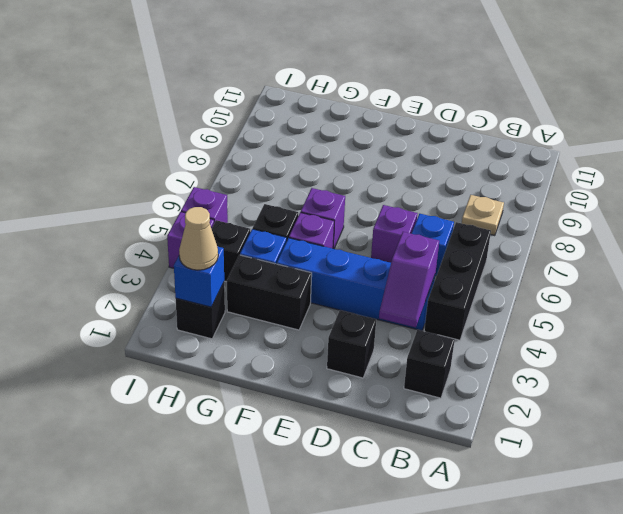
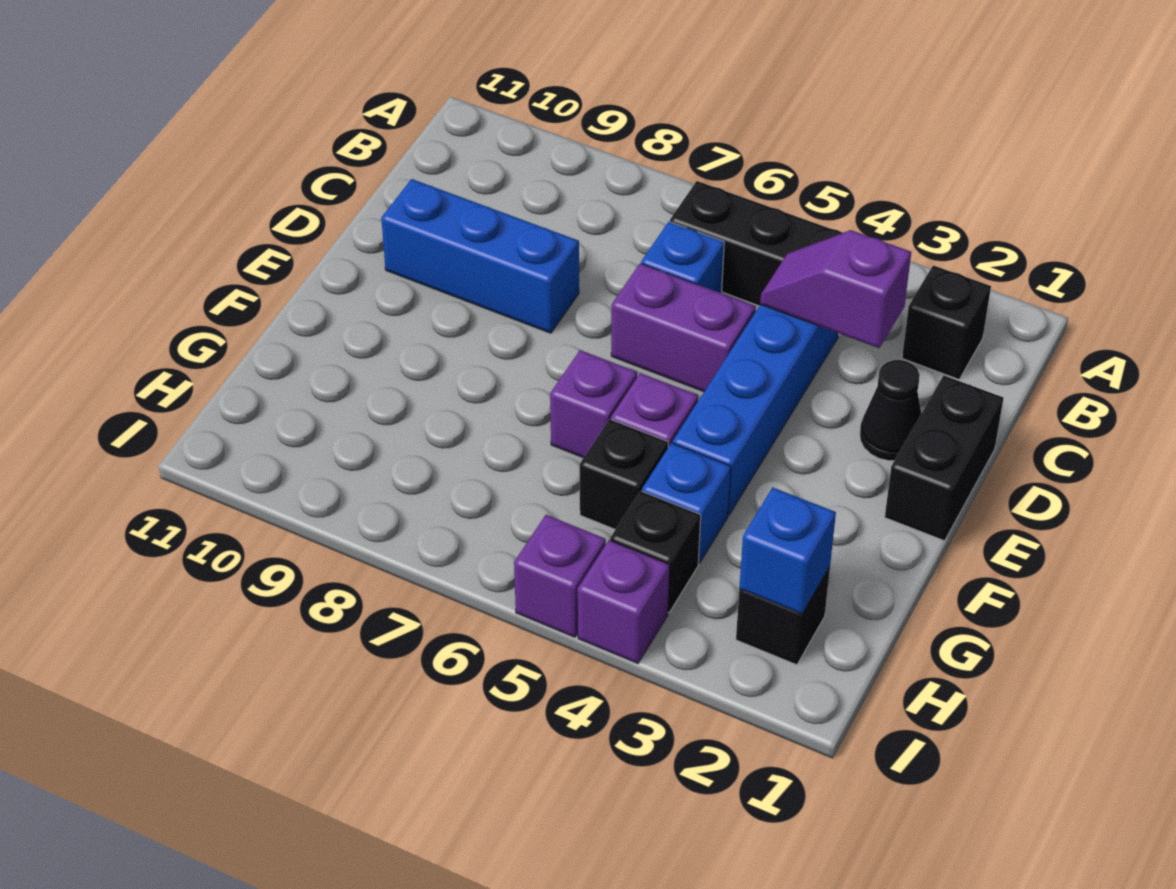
tan 1x1 plate [462,195,504,236] -> none
purple 1x2 slope [379,232,439,327] -> purple 1x2 slope turned to [760,230,911,348]
black 1x1 brick [327,310,376,378] -> black 1x1 cone [860,360,921,461]
purple 1x1 brick [371,205,417,263] -> purple 1x2 brick [611,263,756,392]
none -> blue 1x3 brick [381,179,579,333]
black 1x2 brick [227,255,312,330] -> black 1x2 brick moved to [885,375,1004,541]
tan 1x1 cone [179,207,218,270] -> none

